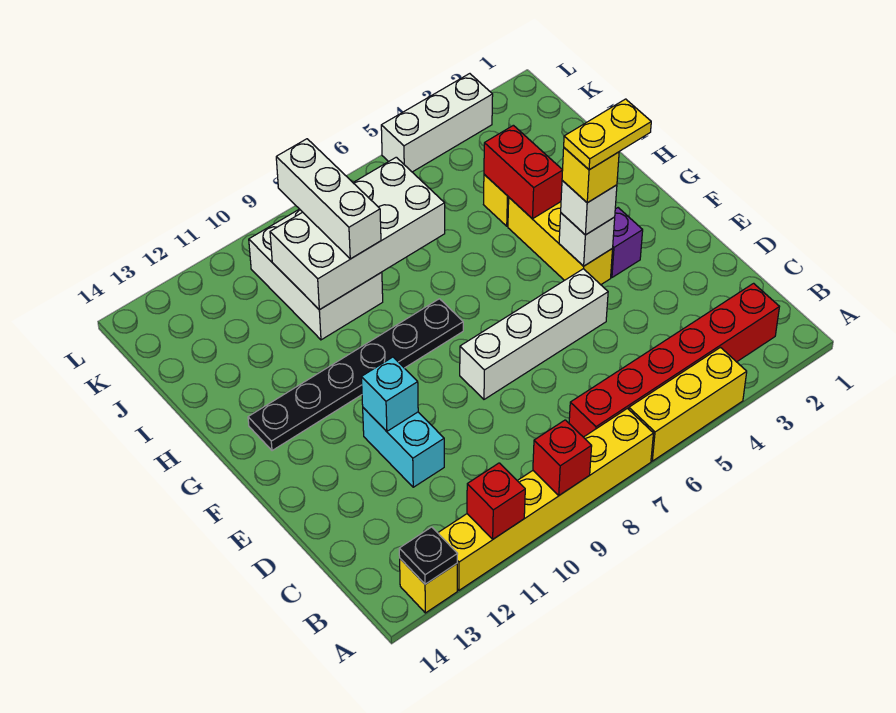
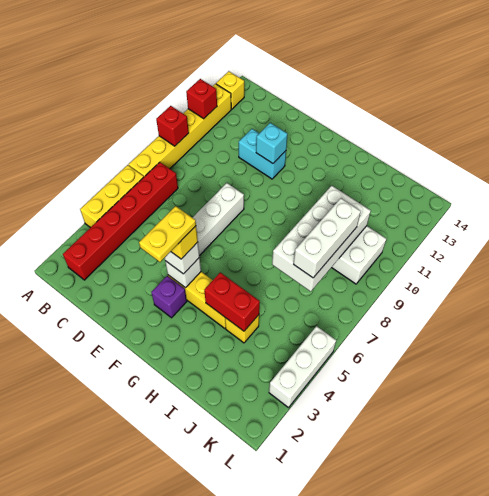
black 1x1 plate [399,527,457,584] -> none
black 1x6 plate [248,299,463,451] -> none
white 1x3 brick [276,139,381,259] -> white 1x3 brick turned to [294,198,361,278]

